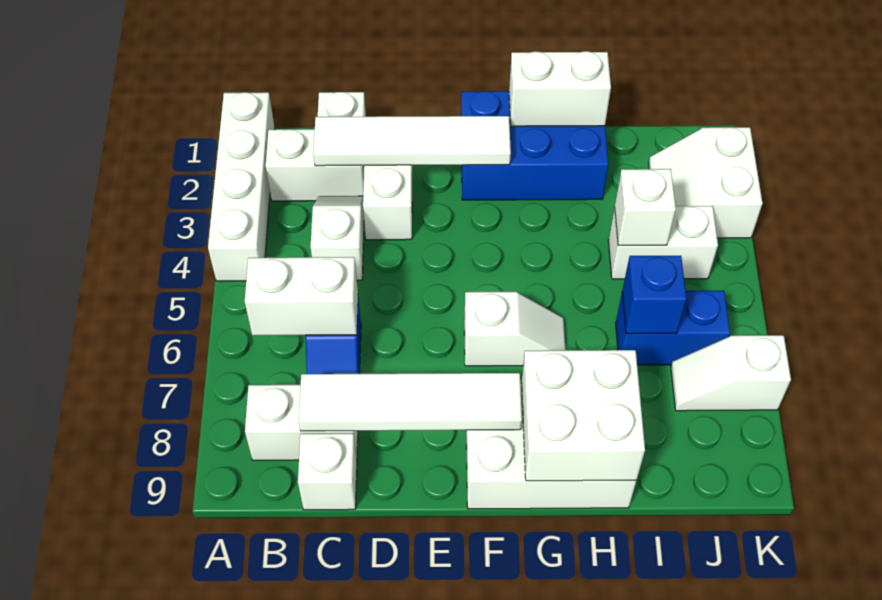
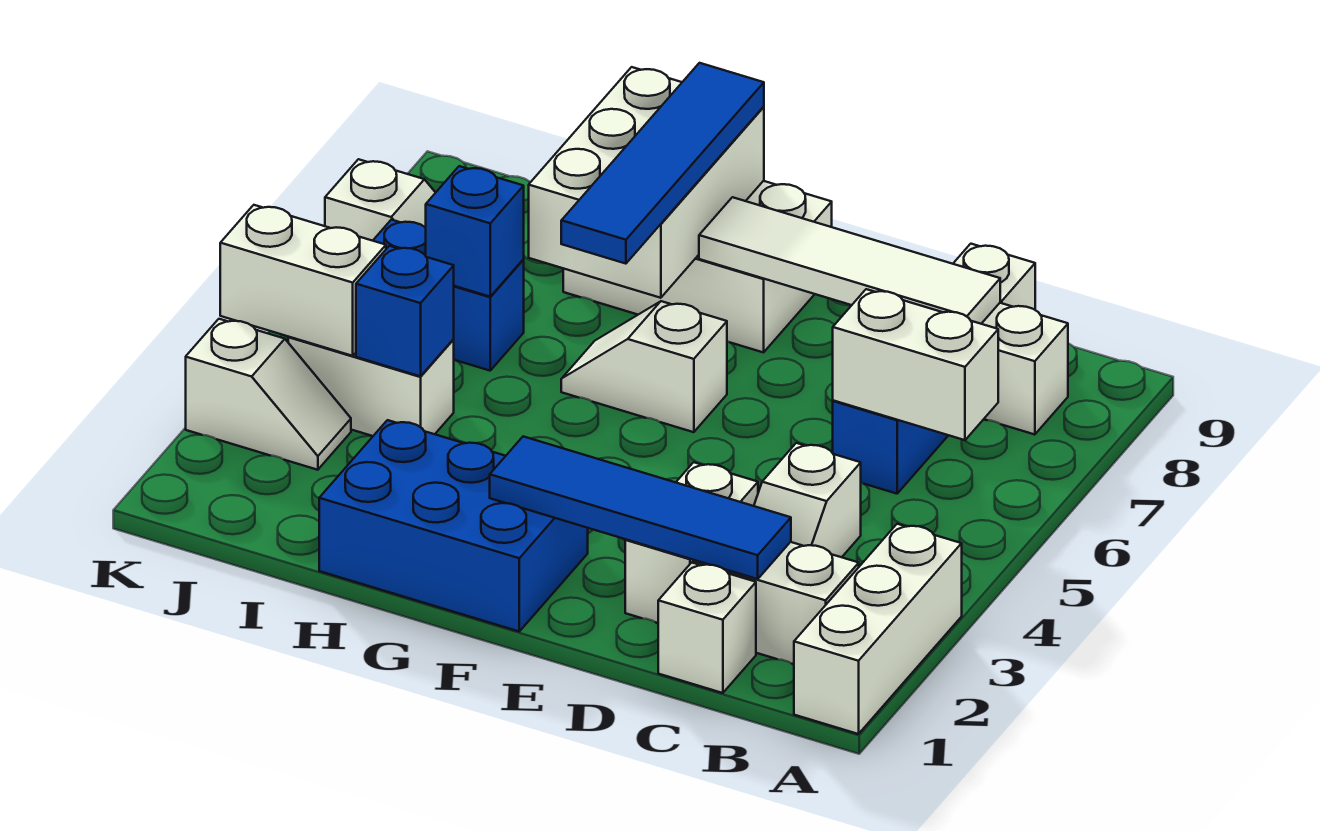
white 1x4 brick [208,92,275,281] -> white 1x3 brick [794,524,962,734]
white 1x4 tile [313,116,511,166] -> blue 1x4 tile [490,437,791,579]
white 1x2 brick [509,51,611,126] -> white 1x2 brick moved to [220,205,386,356]
none -> blue 1x4 tile [561,63,764,264]
white 2x2 brick [521,350,645,481] -> white 2x3 brick [529,67,764,298]
white 1x1 brick [615,169,676,245] -> blue 1x1 brick [356,246,454,376]
white 2x2 slope [649,127,763,238] -> white 1x2 slope [186,319,351,470]

